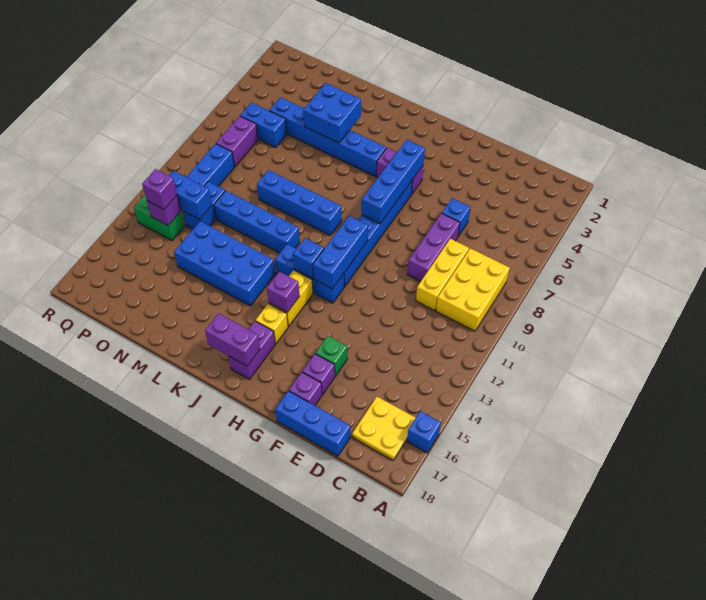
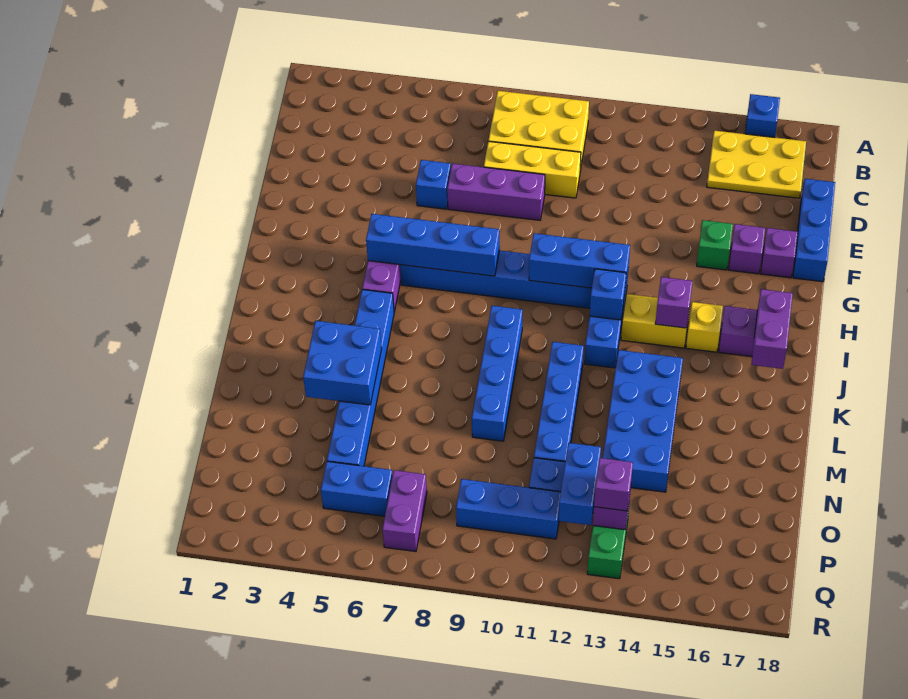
yellow 2x2 plate [352,397,416,461] -> yellow 2x3 plate [707,131,806,198]
blue 1x2 brick [240,103,287,147] -> blue 1x2 brick turned to [321,461,393,516]
purple 1x2 brick [216,116,258,167] -> purple 1x2 brick turned to [382,470,427,552]

